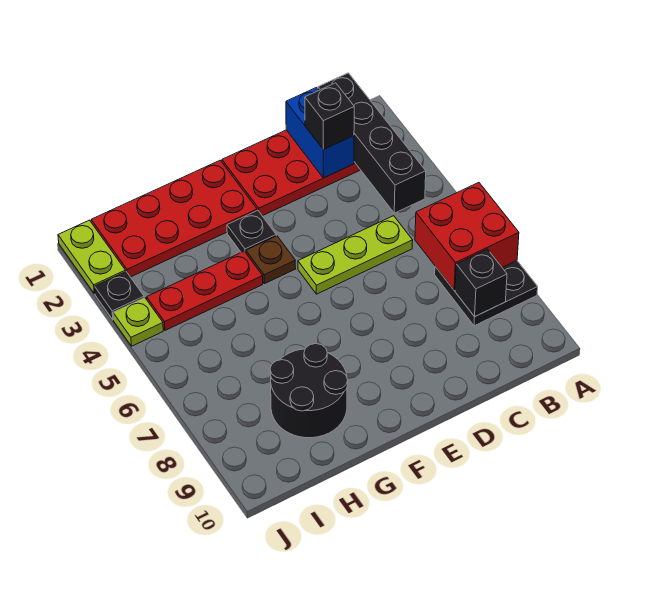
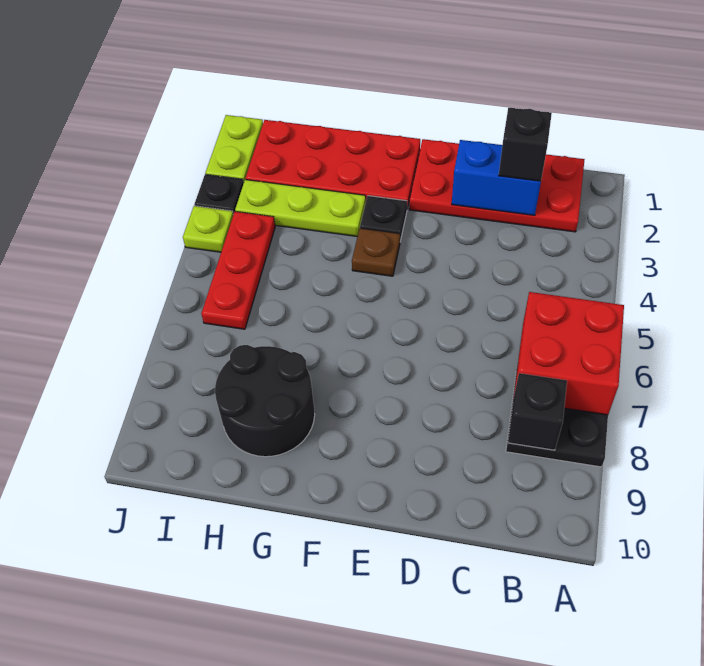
black 1x4 brick [318,73,426,213] -> none
blue 1x2 brick [286,88,354,178] -> blue 1x2 brick turned to [452,140,541,216]
lime 1x3 plate [298,216,413,294] -> lime 1x3 plate moved to [235,180,366,237]
red 1x3 plate [147,251,263,330] -> red 1x3 plate turned to [201,211,275,329]

